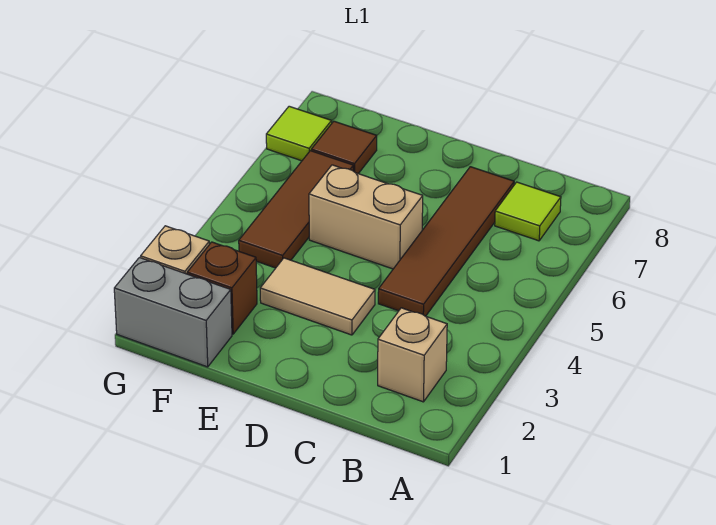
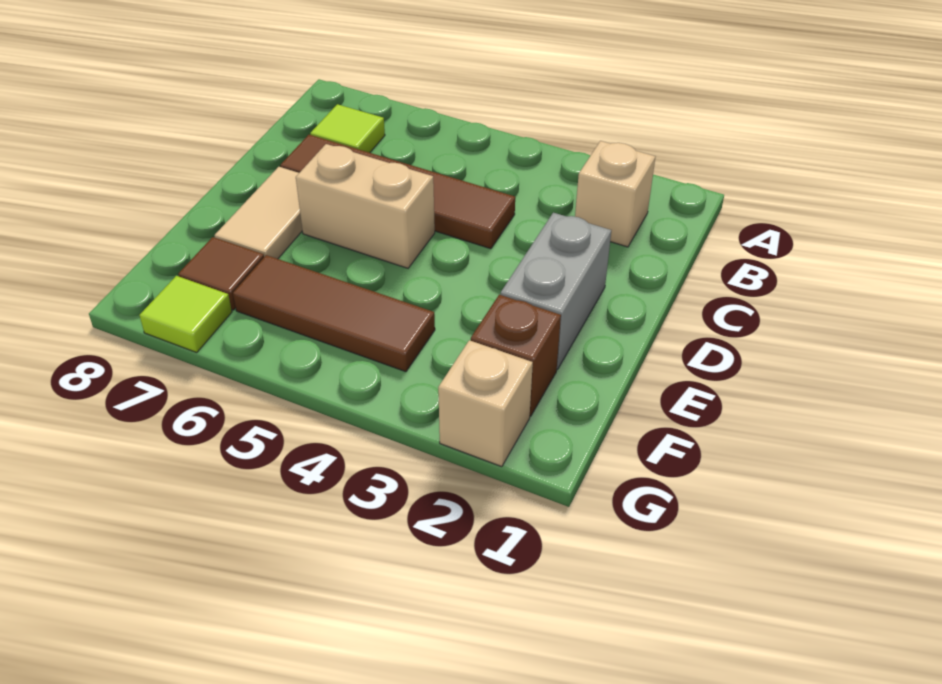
tan 1x2 tile [260,258,375,335] -> tan 1x2 tile moved to [214,167,302,259]
tan 1x2 brick [309,165,423,269] -> tan 1x2 brick turned to [296,144,435,268]
grey 1x2 brick [114,258,232,367] -> grey 1x2 brick moved to [500,213,611,370]

